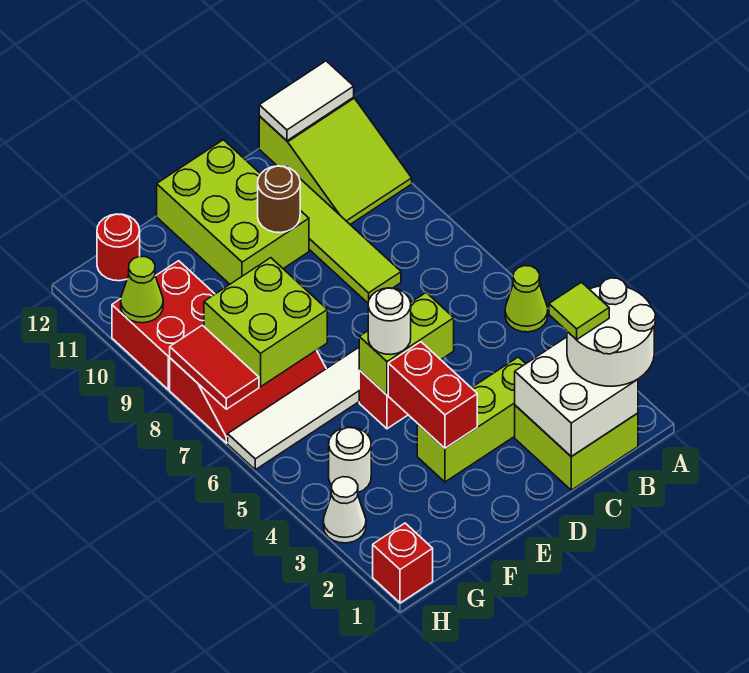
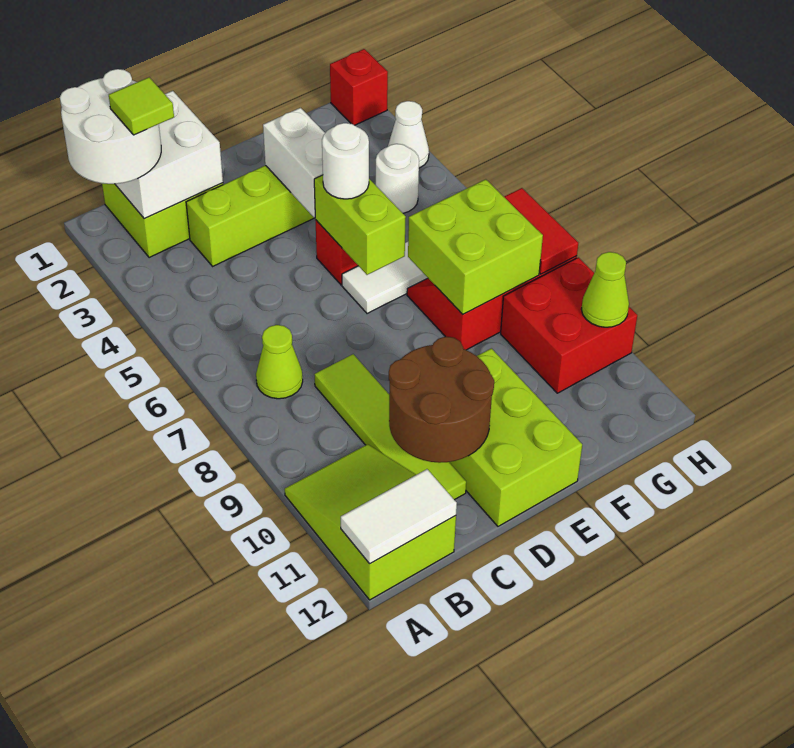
lime 1x1 cone [505,266,548,332] -> lime 1x1 cone moved to [256,325,303,399]
lime 1x2 brick [359,293,454,395] -> lime 1x2 brick turned to [314,175,406,275]
brown 1x1 round brick [258,166,300,233] -> brown 2x2 round brick [389,337,494,463]
red 1x2 brick [388,342,477,448] -> white 1x2 brick [263,108,325,218]
red 1x1 round brick [97,214,140,281] -> none

